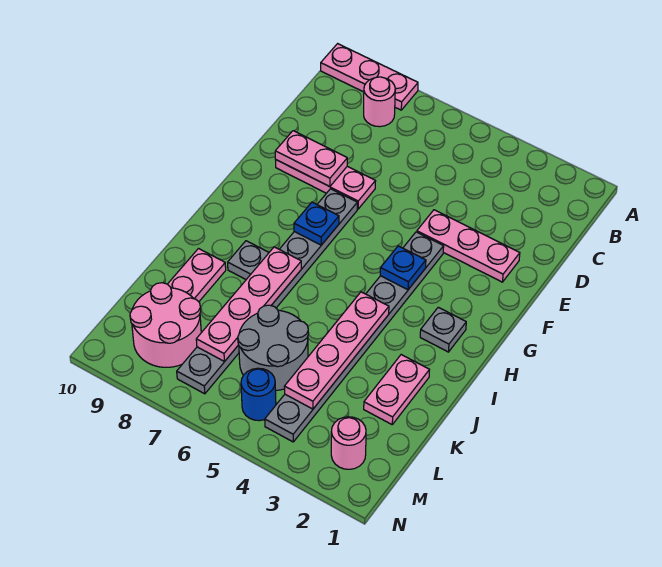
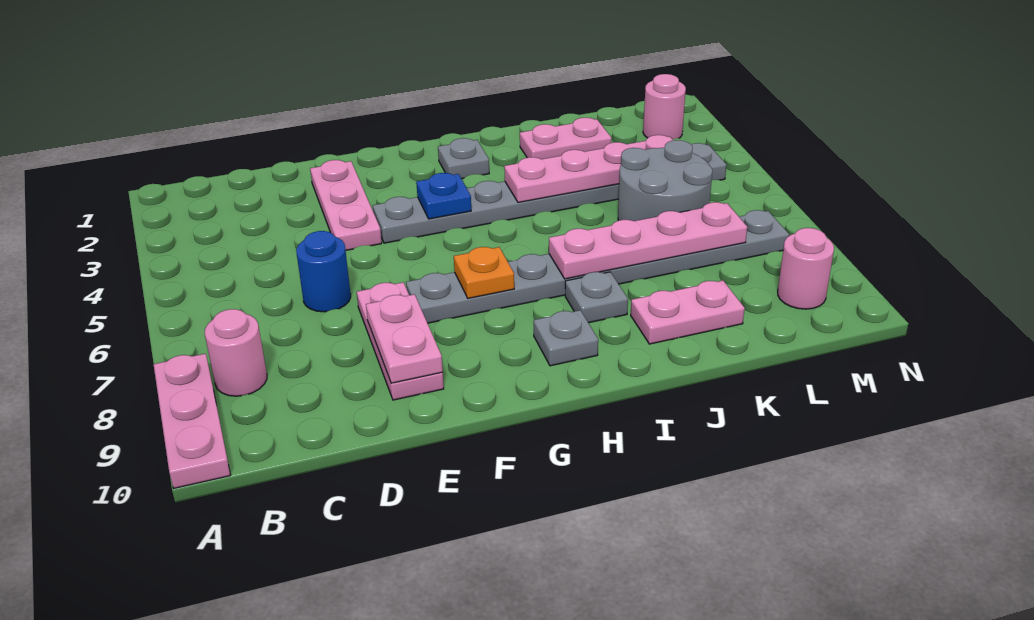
blue 1x1 plate [294,202,339,245] -> orange 1x1 plate [454,247,514,298]
none -> grey 1x1 plate [534,310,598,366]
pink 2x2 round brick [130,283,201,367] -> pink 1x1 round brick [778,228,834,309]
blue 1x1 round brick [241,368,276,421] -> blue 1x1 round brick moved to [296,231,351,312]

